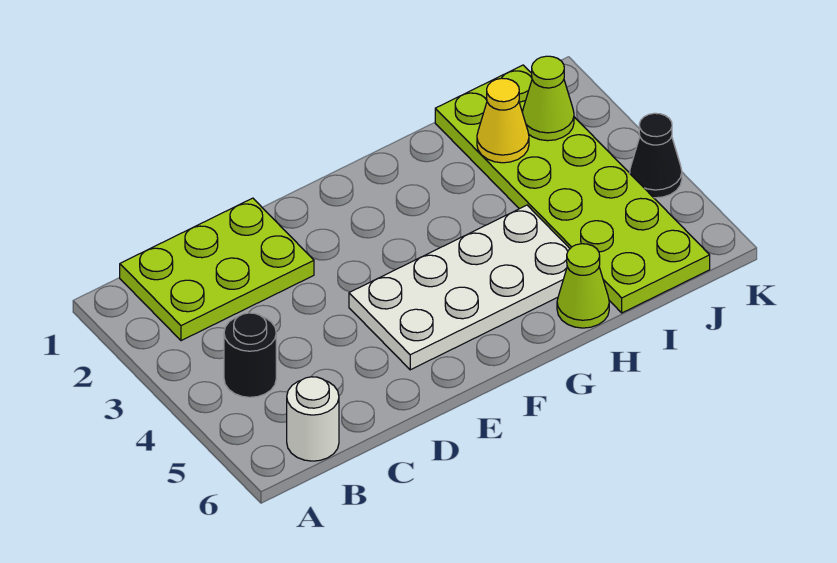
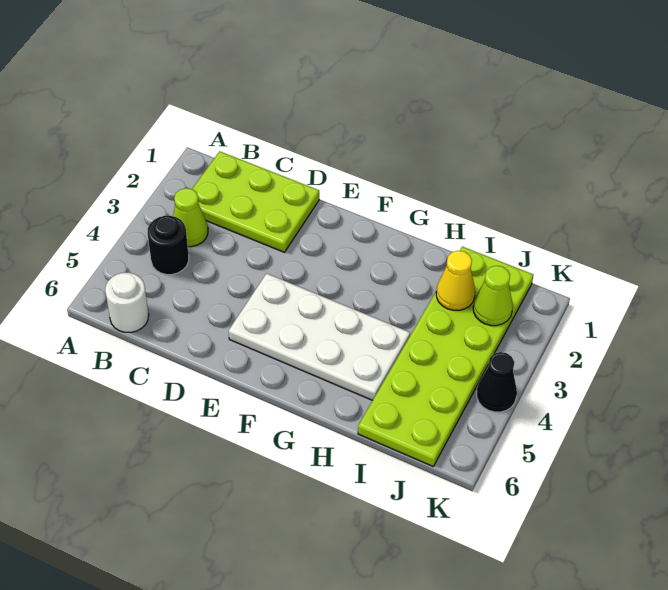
lime 1x1 cone [557,244,609,328] -> lime 1x1 cone moved to [173,188,208,247]

